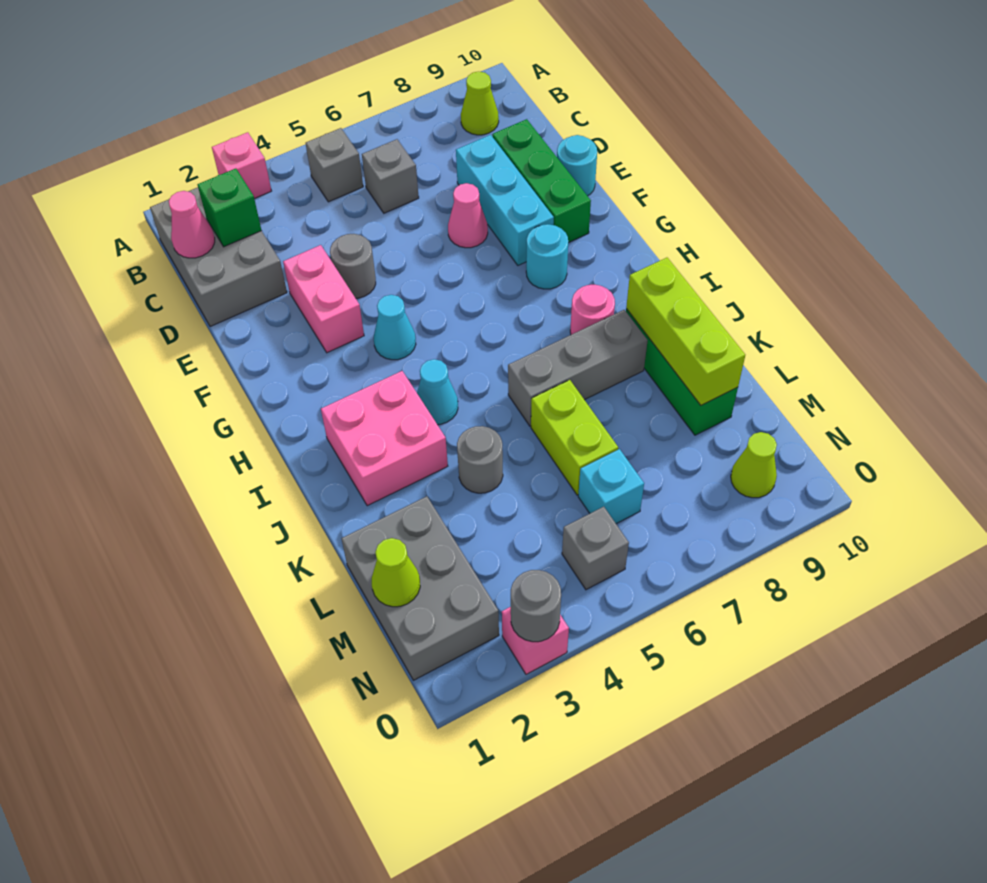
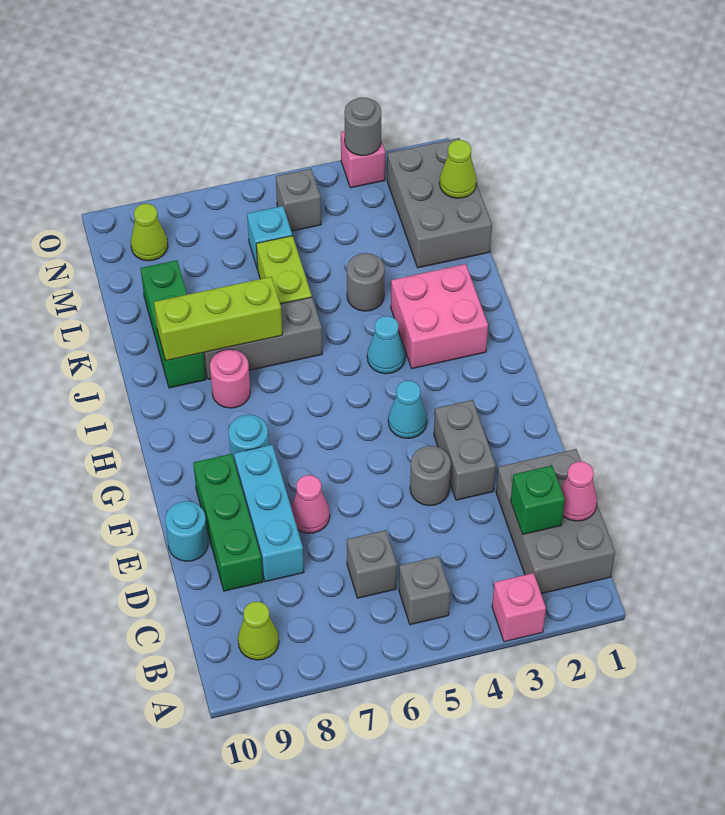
pink 1x2 brick [283,245,364,353] -> grey 1x2 brick [434,400,496,500]
lime 1x3 brick [626,258,745,405] -> lime 1x3 brick turned to [154,277,282,361]

